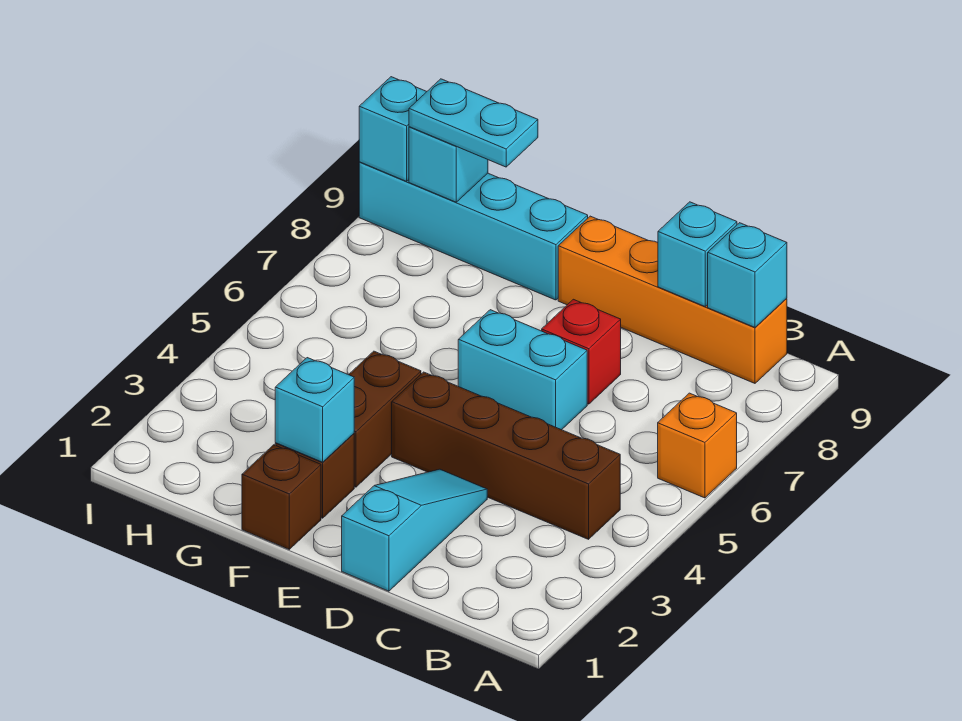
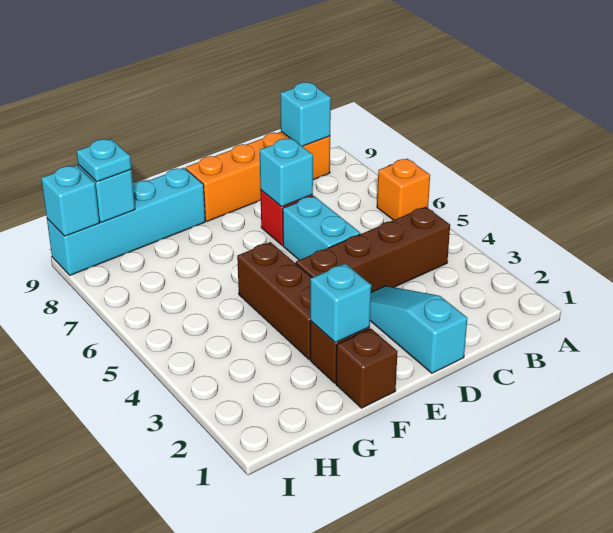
cyan 1x1 brick [658,202,737,306] -> cyan 1x1 brick moved to [260,138,313,207]
cyan 1x2 brick [458,310,587,430] -> cyan 1x2 brick turned to [283,196,360,260]
brown 1x2 brick [349,351,421,487] -> brown 1x3 brick [237,242,312,360]
cyan 1x2 plate [409,79,538,167] -> cyan 1x1 plate [77,139,131,182]

